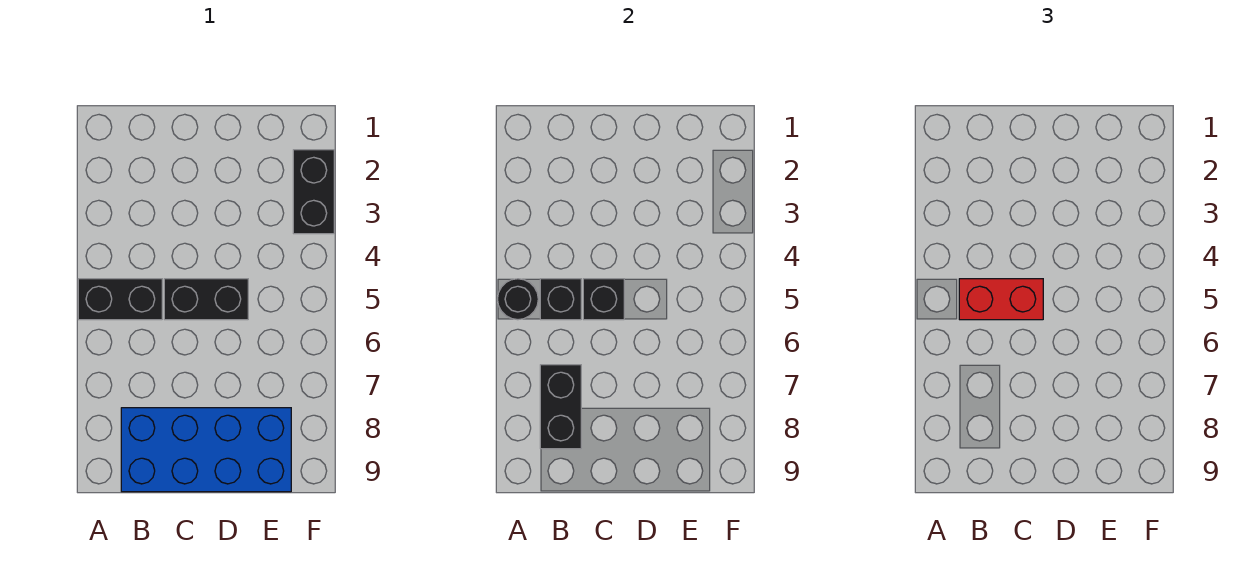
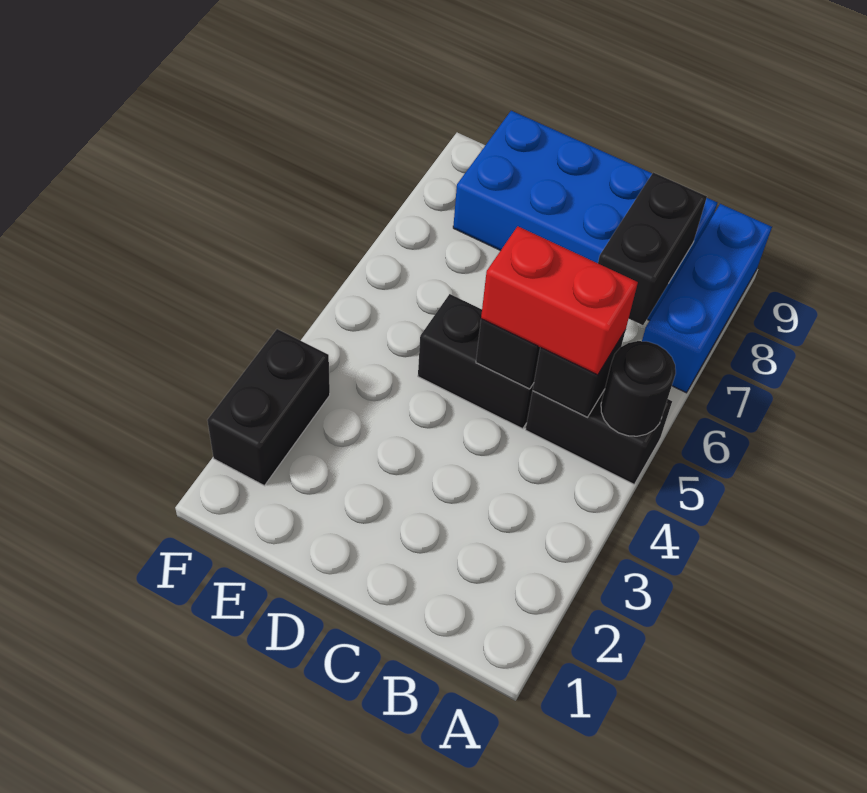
none -> blue 1x3 brick [642,204,772,393]

